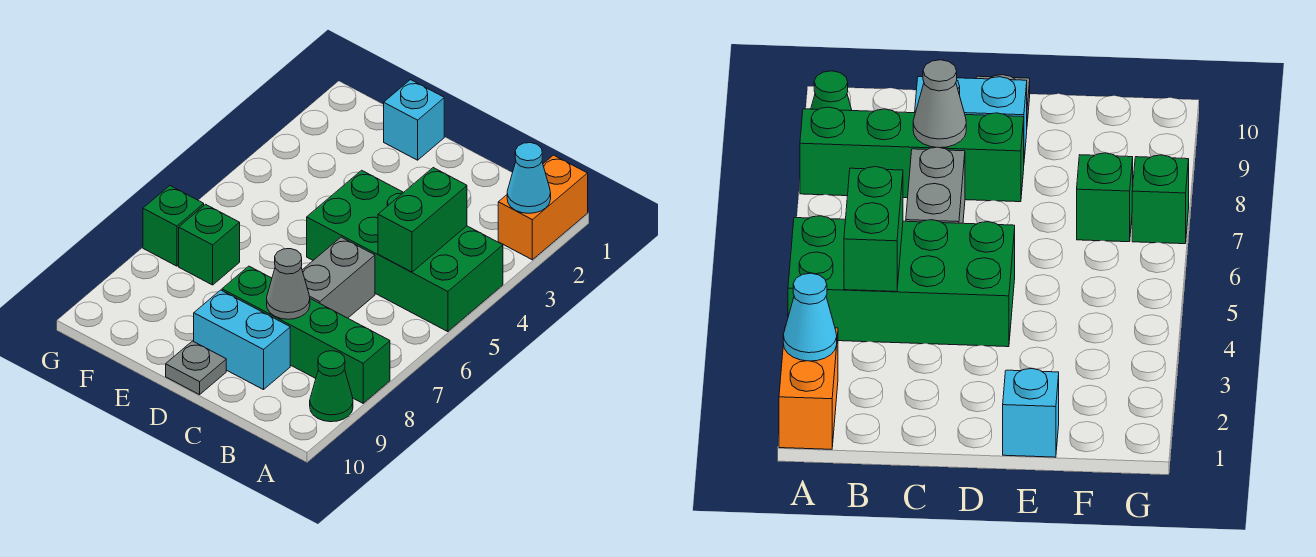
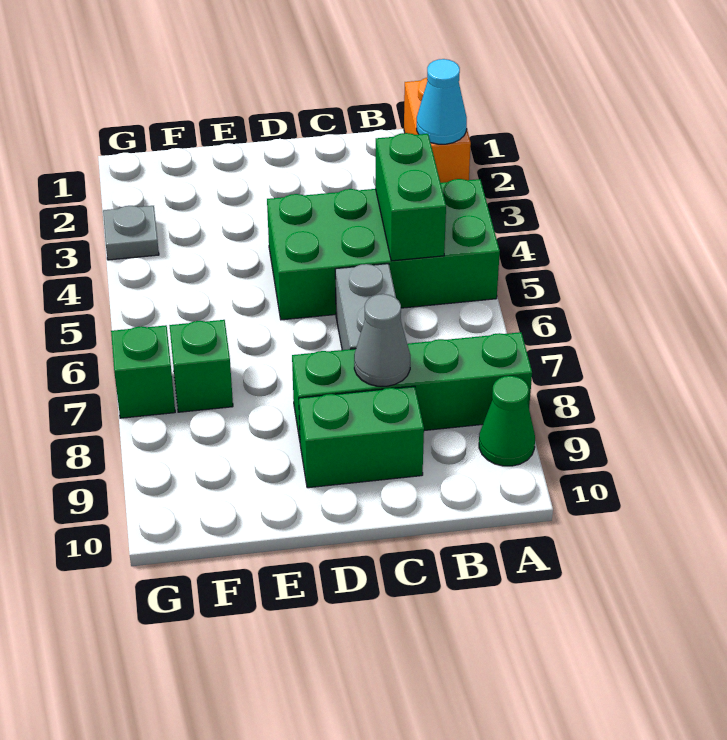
cyan 1x2 brick [194,290,290,390] -> green 1x2 brick [299,386,424,488]
grey 1x1 plate [166,341,226,395] -> grey 1x1 plate moved to [103,206,159,260]
cyan 1x1 brick [384,80,444,160] -> none

